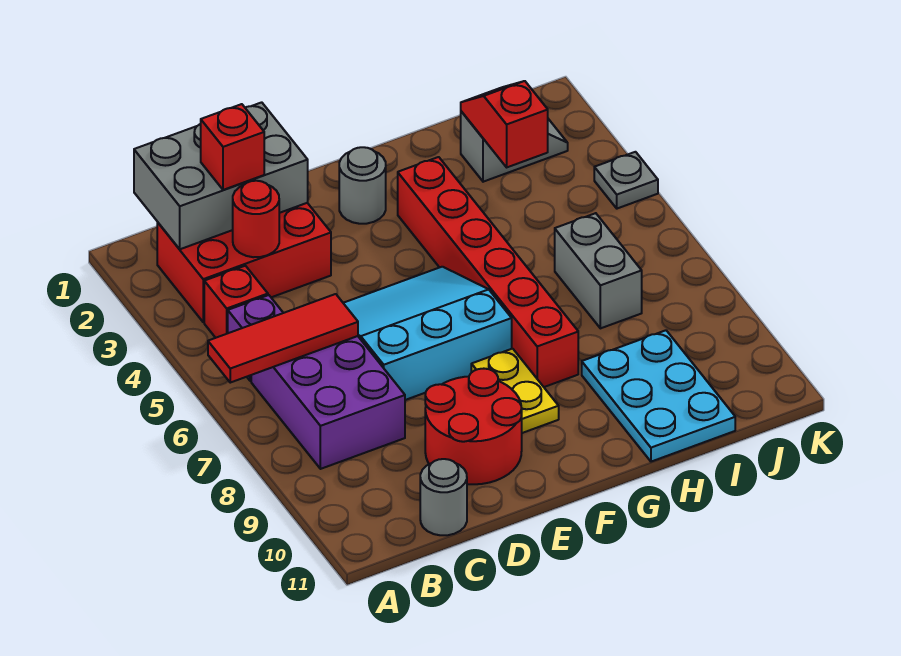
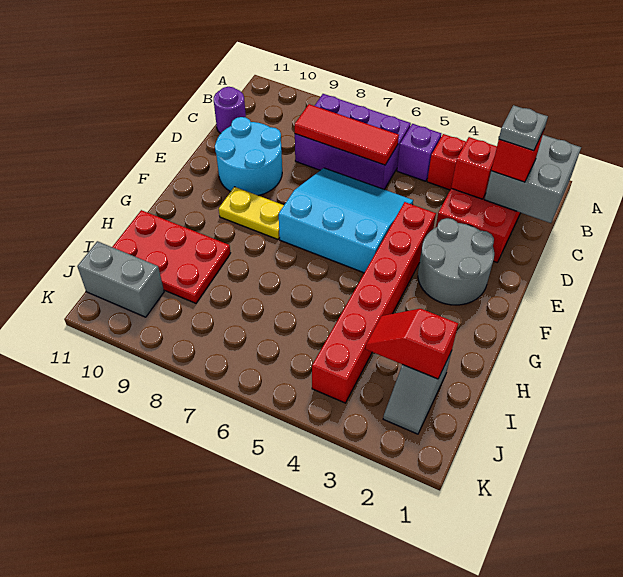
red 1x3 tile [208,294,358,383] -> red 1x3 tile turned to [295,104,399,165]
grey 2x3 brick [134,102,308,249] -> grey 2x2 brick [484,135,581,223]
red 1x1 round brick [233,181,279,257] -> red 1x1 brick [451,137,497,199]
grey 1x1 round brick [420,459,467,535] -> purple 1x1 round brick [214,87,246,134]
cyan 3x3 slope [344,267,512,400] -> cyan 3x3 slope turned to [279,168,413,273]
red 2x2 round brick [425,369,522,484] -> cyan 2x2 round brick [215,117,282,195]
grey 1x1 round brick [339,147,386,224] -> grey 2x2 round brick [418,218,494,305]
red 1x6 brick [398,157,578,387] -> red 1x6 brick turned to [312,202,436,403]
cyan 2x3 plate [582,330,735,462] -> red 2x3 plate [113,210,230,303]
red 1x2 slope [461,81,548,167] -> red 1x2 slope turned to [366,309,458,379]
grey 1x2 brick [555,213,642,328] -> grey 1x2 brick moved to [77,241,164,317]
grey 1x1 plate [594,152,658,209] -> grey 1x1 plate moved to [499,105,548,151]

